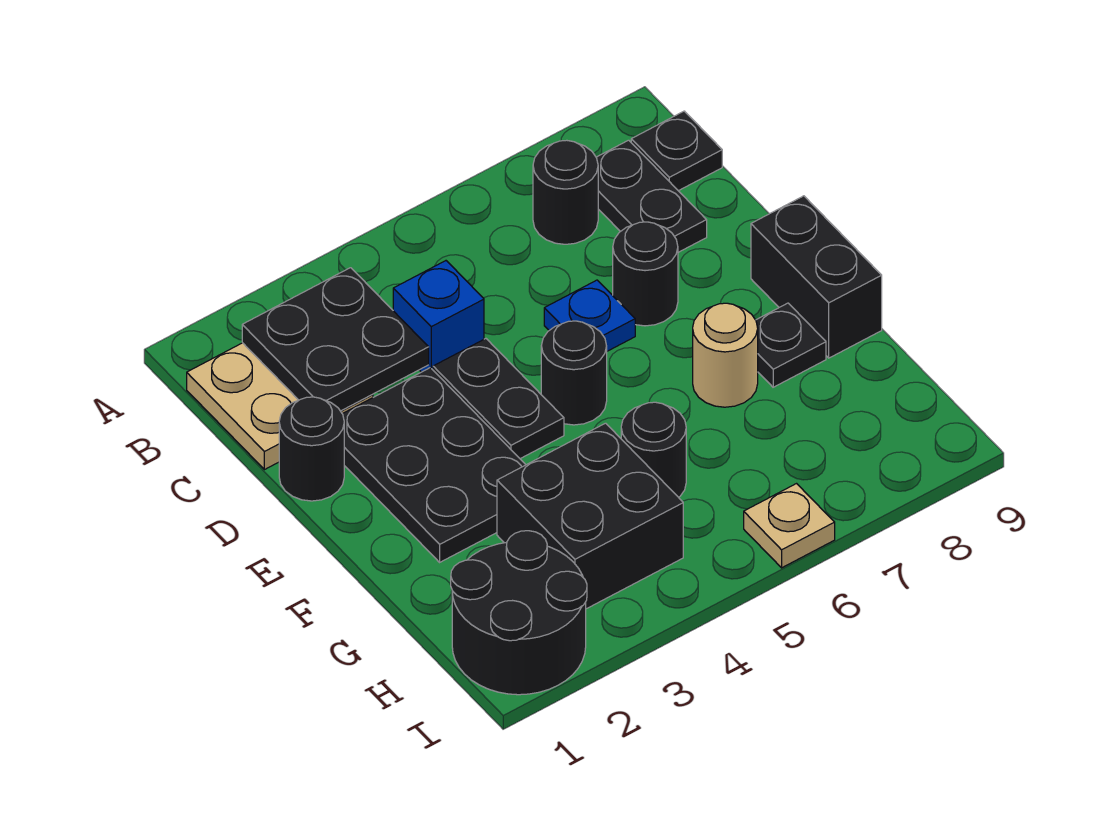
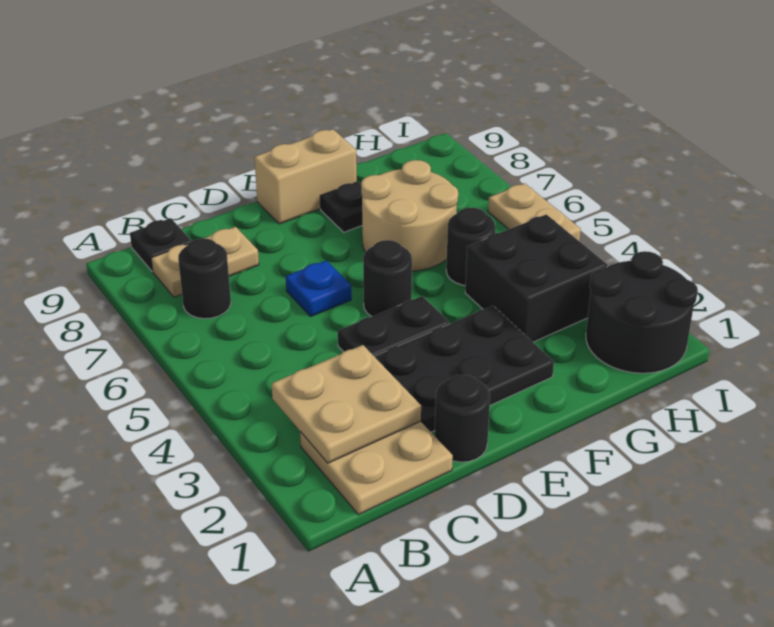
black 2x2 plate [242,268,429,411] -> tan 2x2 plate [272,345,421,463]
black 1x2 plate [596,140,707,252] -> tan 1x2 plate [151,227,259,297]
blue 1x1 brick [393,261,484,372] -> none
black 1x1 round brick [613,222,678,326] -> none
black 1x2 brick [751,196,882,358] -> tan 1x2 brick [254,129,357,224]
tan 1x1 round brick [693,303,758,407] -> tan 2x2 round brick [361,160,458,271]
tan 1x1 plate [744,484,835,568] -> tan 1x2 plate [488,183,581,241]

